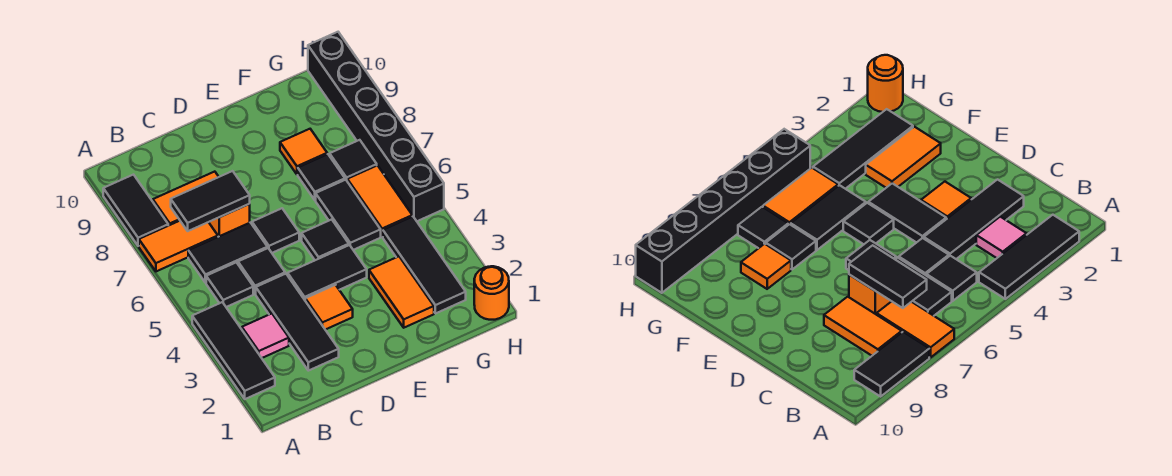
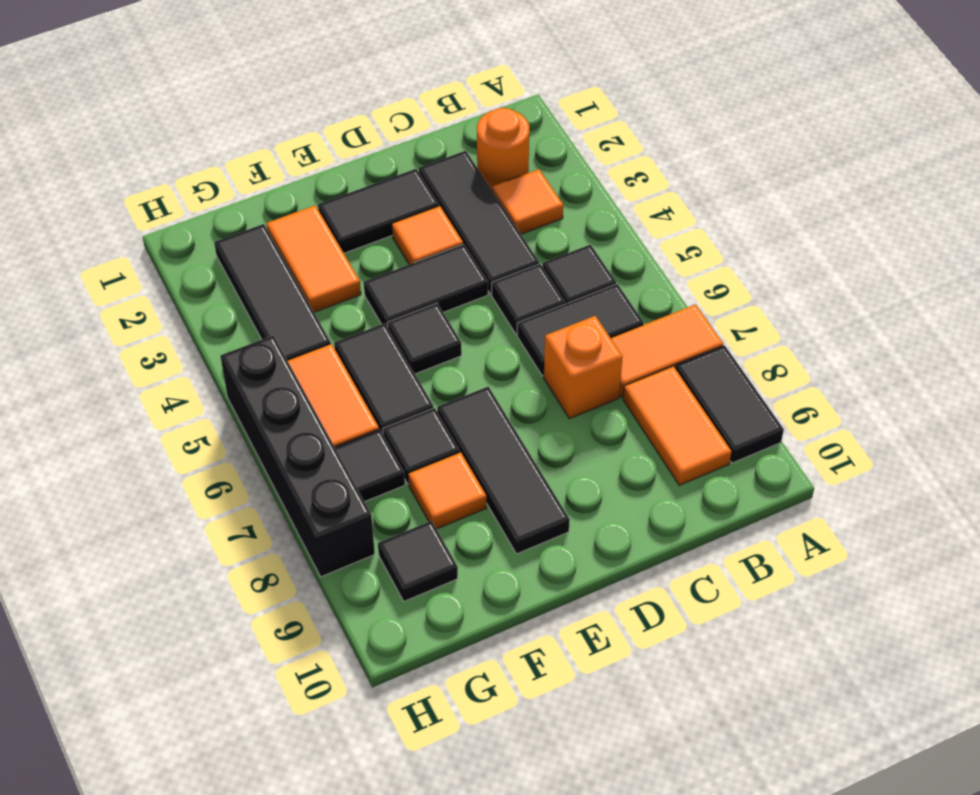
black 1x3 tile [192,302,275,399] -> black 1x3 tile moved to [437,387,570,554]
pink 1x1 tile [242,314,289,358] -> orange 1x1 tile [492,169,563,234]
black 1x2 tile [171,171,250,231] -> black 1x2 tile moved to [318,169,439,253]
orange 1x2 tile [153,172,219,226] -> orange 1x2 tile turned to [623,366,731,485]
black 1x1 tile [252,208,299,253] -> black 1x1 tile moved to [378,521,458,601]
orange 1x1 round brick [474,266,509,320] -> orange 1x1 round brick moved to [477,108,529,190]
black 1x6 brick [308,32,444,221] -> black 1x4 brick [220,336,375,577]

